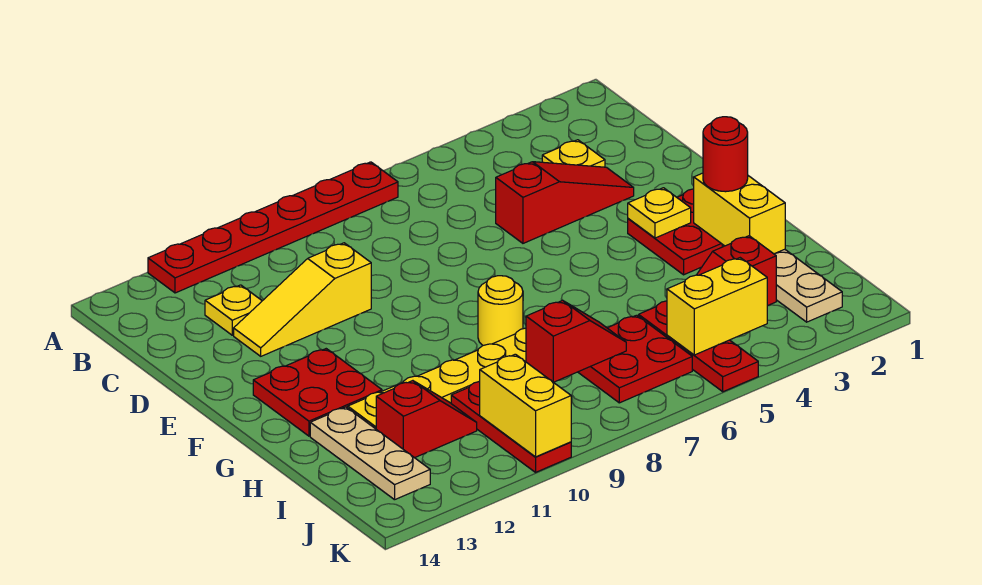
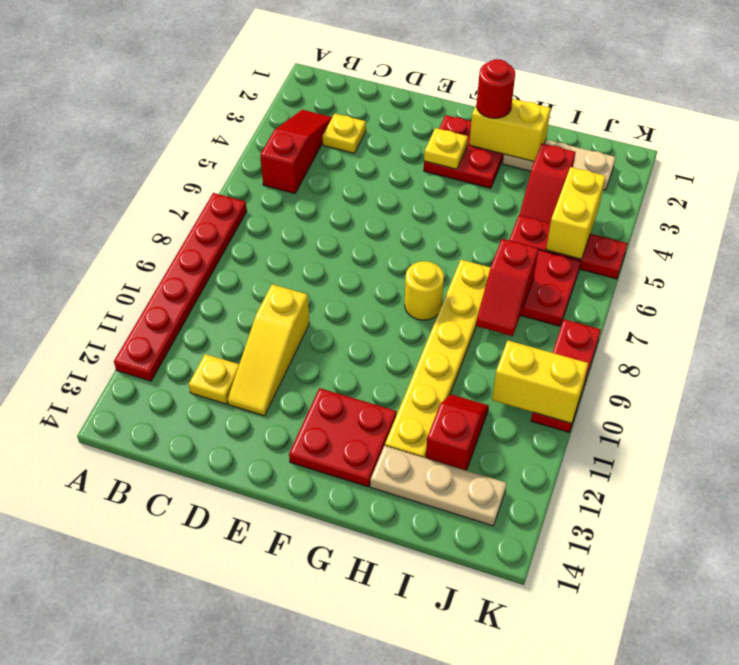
red 1x3 slope [496,162,634,243] -> red 1x3 slope moved to [260,110,332,194]
red 1x2 slope [526,300,626,382] -> red 1x2 slope turned to [476,239,539,336]
red 1x3 plate [451,382,571,472] -> red 1x3 plate turned to [531,319,601,432]

